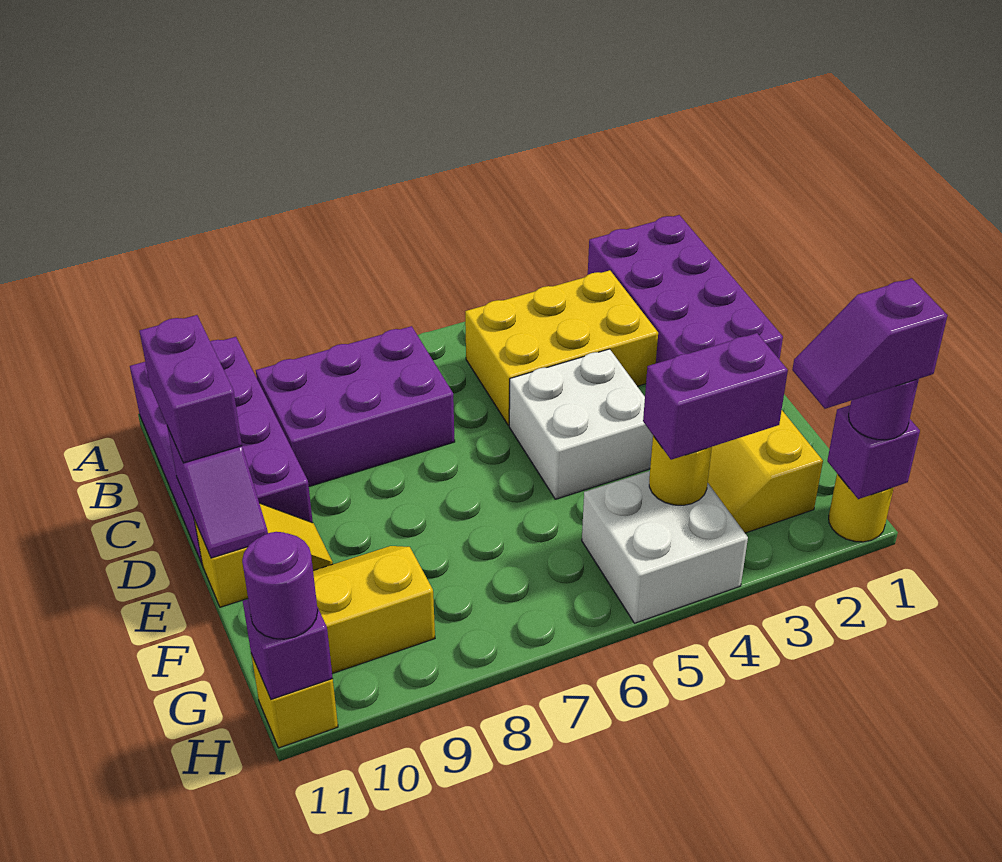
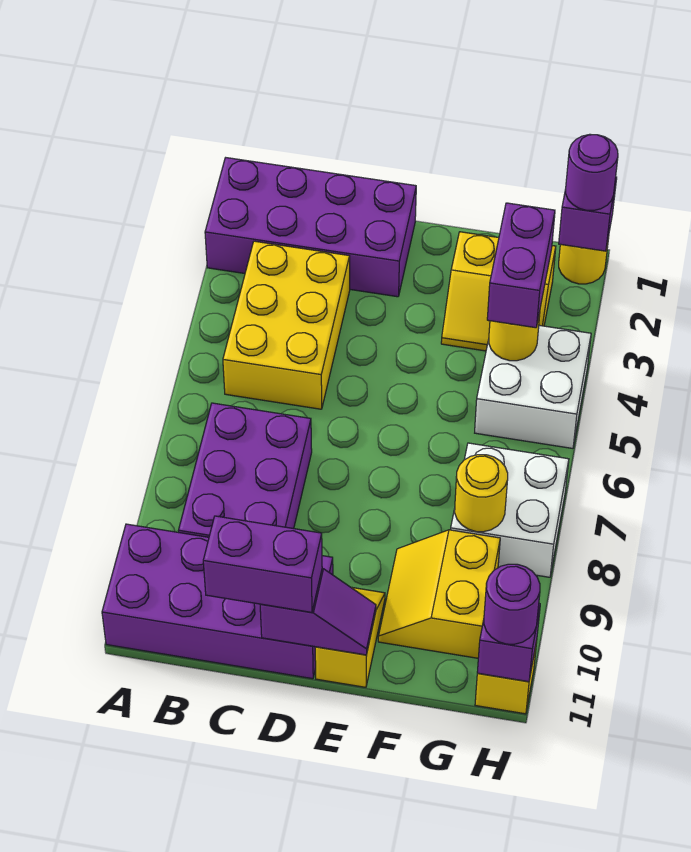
white 2x2 brick [509,349,653,499] -> white 2x2 brick moved to [451,443,569,577]
none -> yellow 1x1 round brick [455,455,508,532]
purple 1x2 slope [792,278,948,409] -> none

